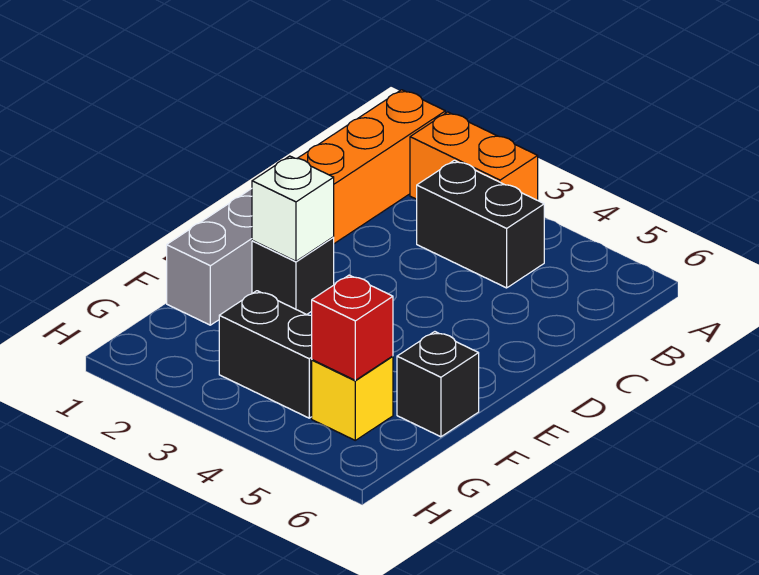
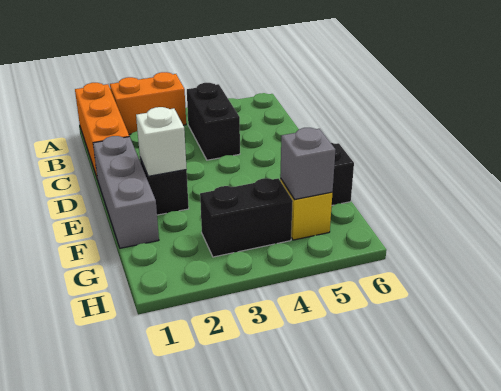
black 1x2 brick [417,160,544,288] -> black 1x2 brick turned to [187,83,240,160]
red 1x1 brick [312,275,393,380] -> grey 1x1 brick [280,128,336,199]

